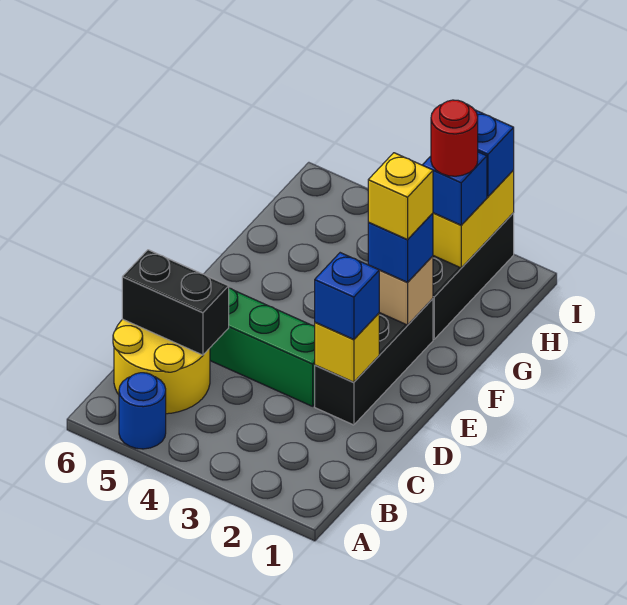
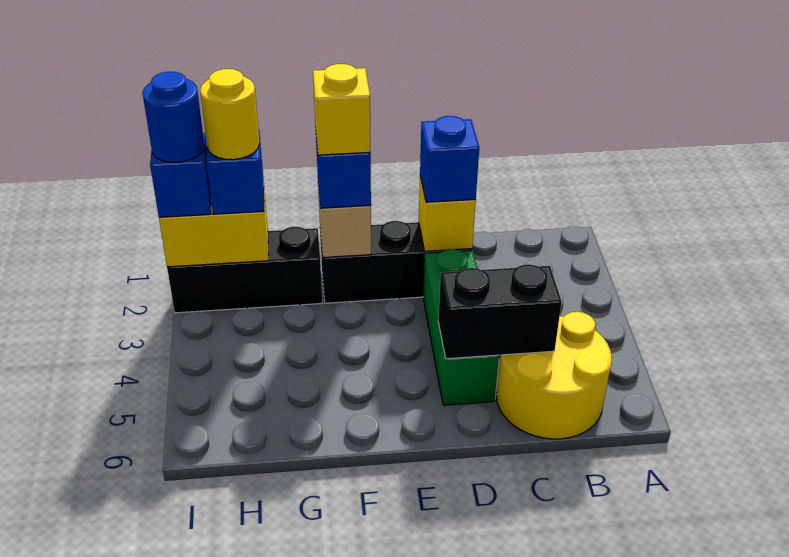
blue 1x1 round brick [119,373,166,449] -> blue 1x1 round brick moved to [142,72,204,162]
black 1x2 brick [122,250,229,355] -> black 1x2 brick turned to [438,264,562,359]
red 1x1 round brick [431,100,478,176] -> yellow 1x1 round brick [200,69,260,160]

